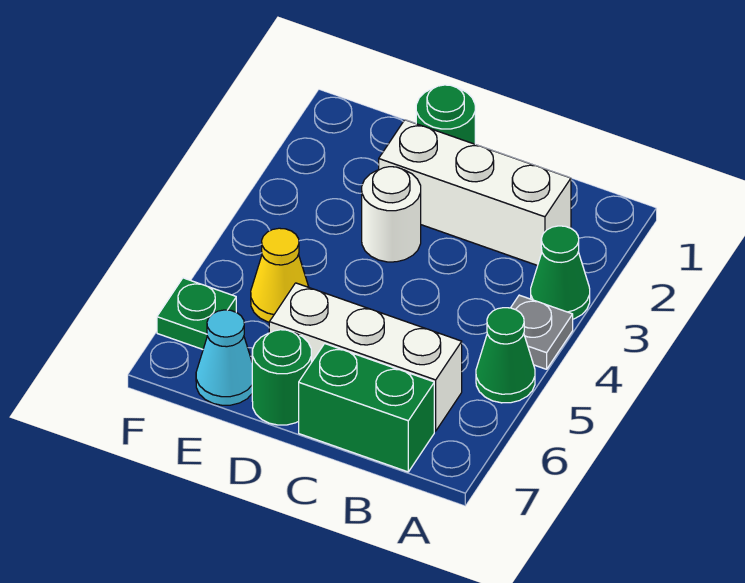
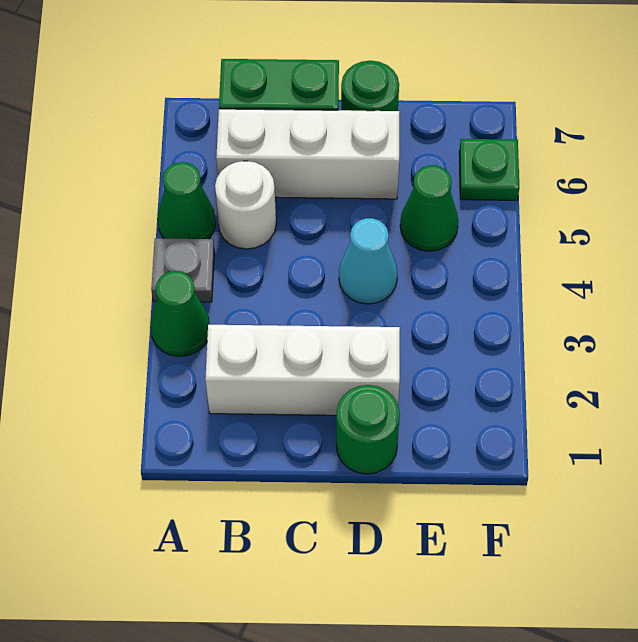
white 1x1 round brick [362,167,421,262] -> white 1x1 round brick moved to [215,161,276,249]
yellow 1x1 cone [251,228,309,322] -> green 1x1 cone [400,165,458,251]
cyan 1x1 cone [196,310,252,405] -> cyan 1x1 cone moved to [339,218,398,304]

